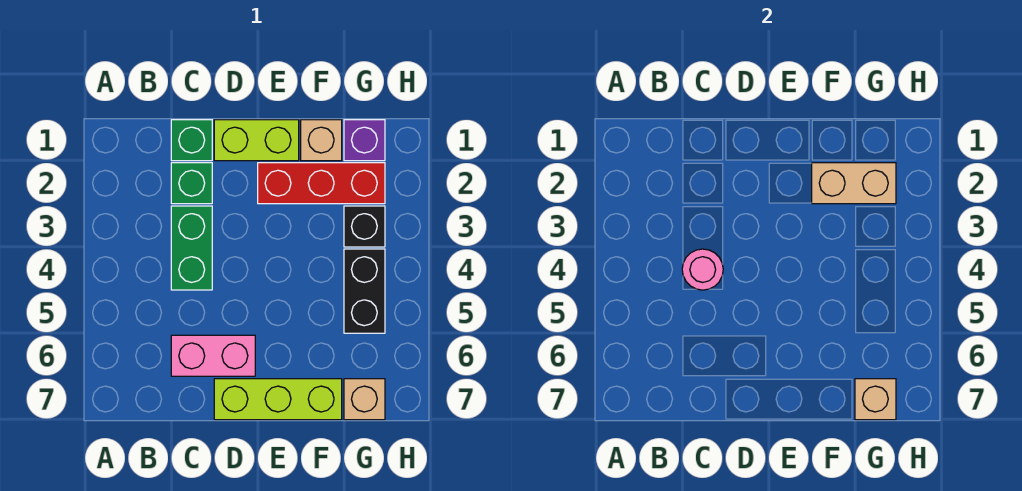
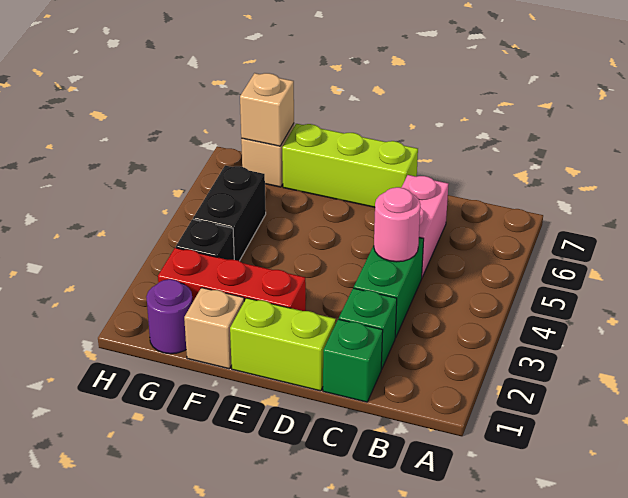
pink 1x2 brick [171,335,255,376] -> pink 1x2 brick turned to [401,175,448,277]
tan 1x2 brick [812,163,896,204] -> none
purple 1x1 brick [344,120,385,161] -> purple 1x1 round brick [146,279,193,354]

